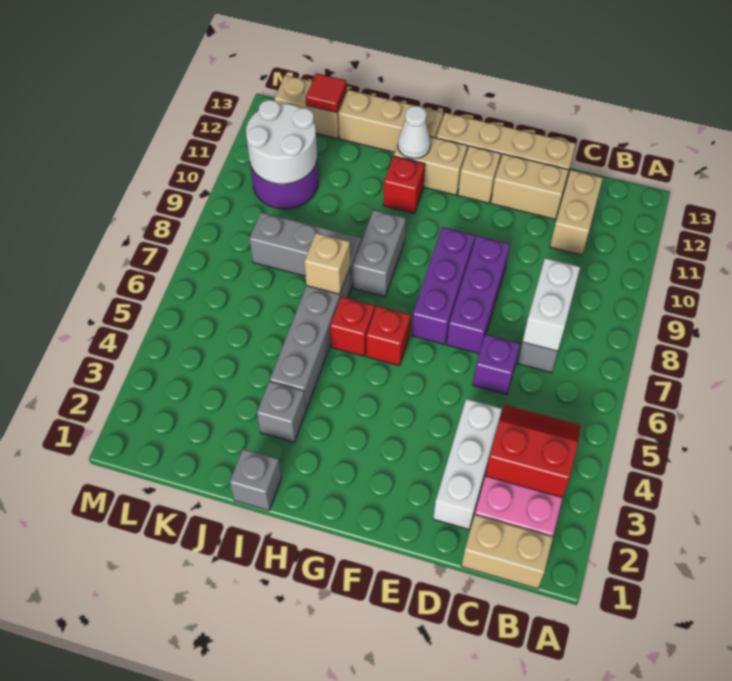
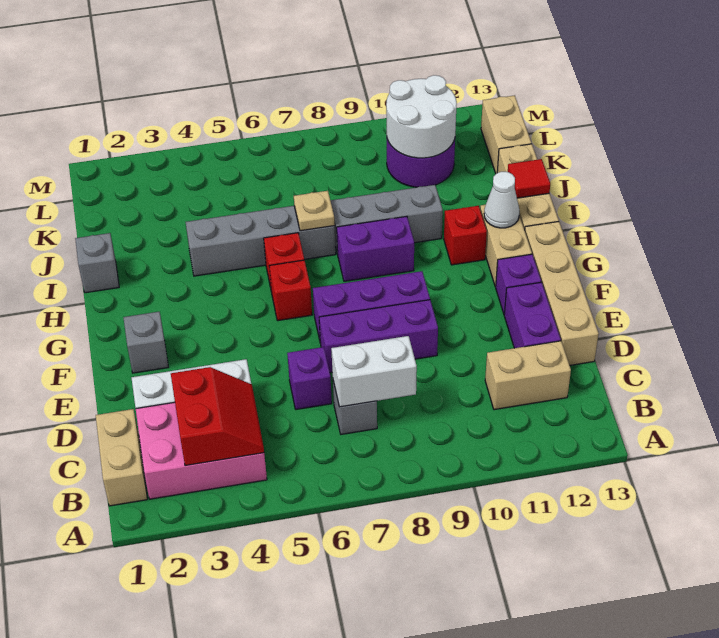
tan 1x2 brick [491,154,569,219] -> purple 1x2 brick [504,282,561,348]
tan 1x1 brick [458,146,501,203] -> purple 1x1 brick [495,254,541,314]
grey 1x2 brick [353,210,406,297] -> purple 1x2 brick [337,216,414,281]
grey 1x1 brick [257,381,306,442] -> grey 1x1 brick moved to [123,312,168,373]
tan 1x1 brick [304,233,350,294] -> tan 1x1 plate [294,191,335,231]
grey 1x3 brick [249,212,361,287] -> grey 1x3 brick turned to [330,185,443,254]
red 1x1 tile [306,73,347,113] -> red 1x1 tile moved to [508,159,550,198]

